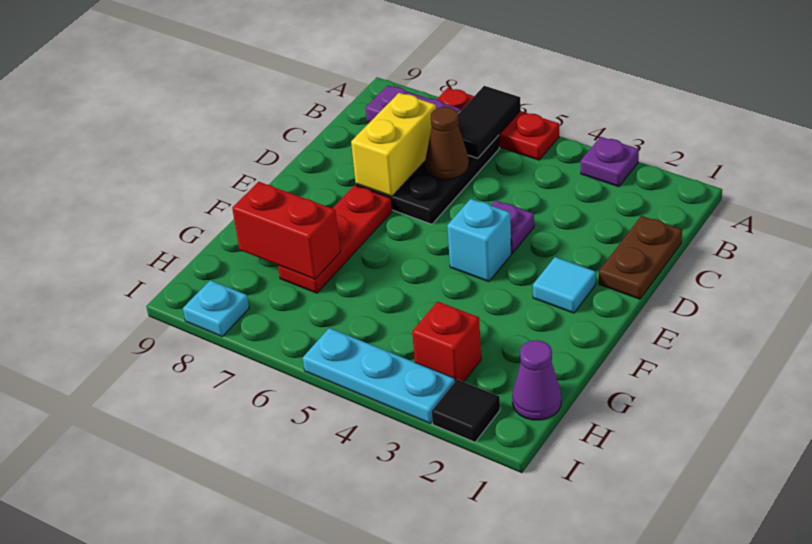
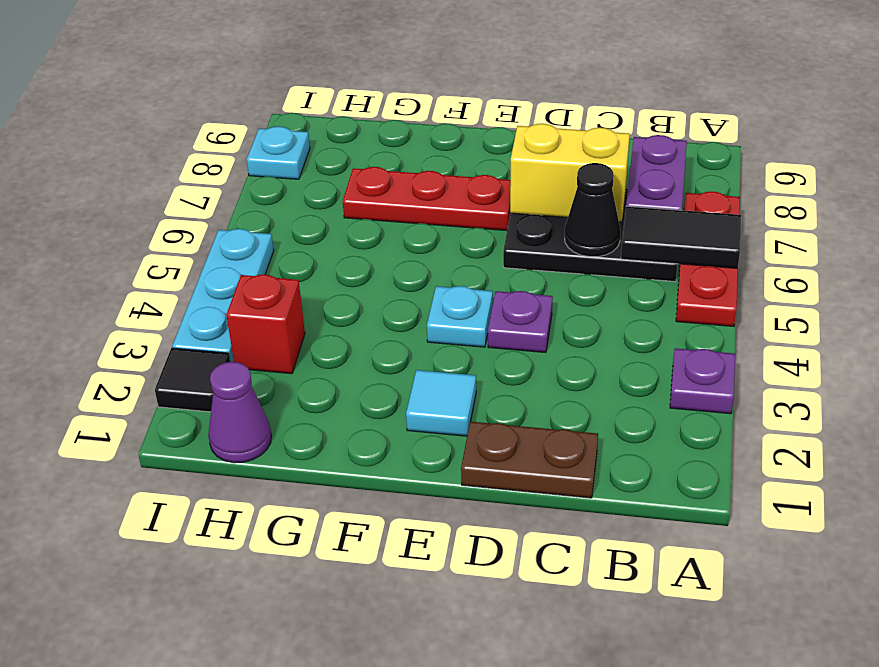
brown 1x1 cone [426,107,469,179] -> black 1x1 cone [565,163,621,257]
cyan 1x1 brick [447,199,511,282] -> cyan 1x1 plate [427,286,493,347]
red 1x2 brick [232,182,340,279] -> none

